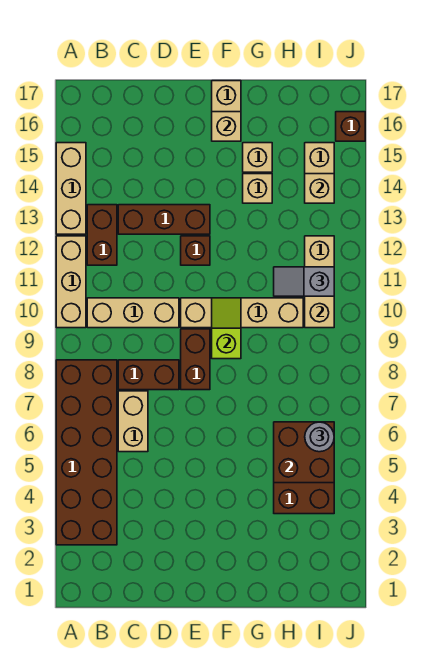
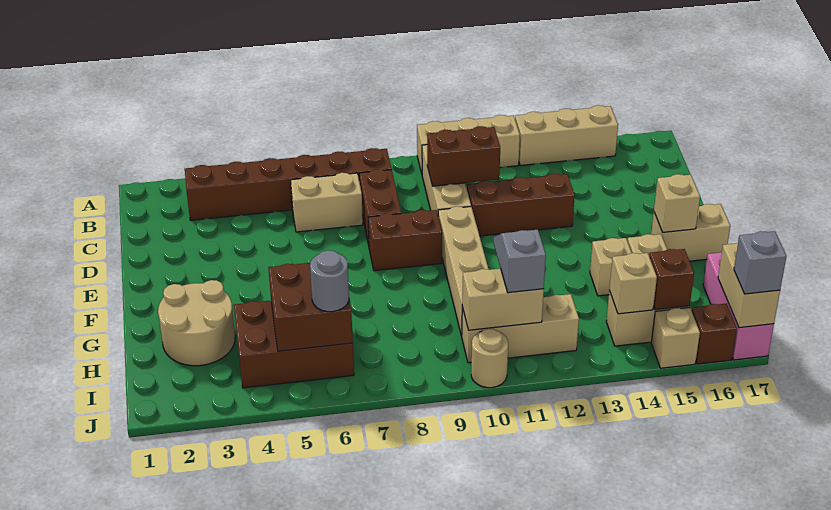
brown 2x6 brick [56,360,117,545] -> brown 1x6 brick [185,148,392,220]
brown 1x2 brick [87,205,117,265] -> brown 1x2 brick moved to [427,126,500,186]
brown 1x3 brick [118,205,210,234] -> brown 1x3 brick turned to [467,174,575,236]
brown 1x1 brick [181,236,210,265] -> brown 1x1 brick moved to [649,249,694,310]
lime 1x2 slope [212,298,241,359] -> none
none -> tan 2x2 round brick [158,280,235,366]
none -> pink 1x3 brick [703,252,774,360]
none -> tan 1x2 brick [718,243,780,328]
none -> tan 1x1 round brick [471,329,508,388]
none -> tan 1x1 brick [651,308,700,368]
none -> grey 1x1 brick [734,231,786,294]

